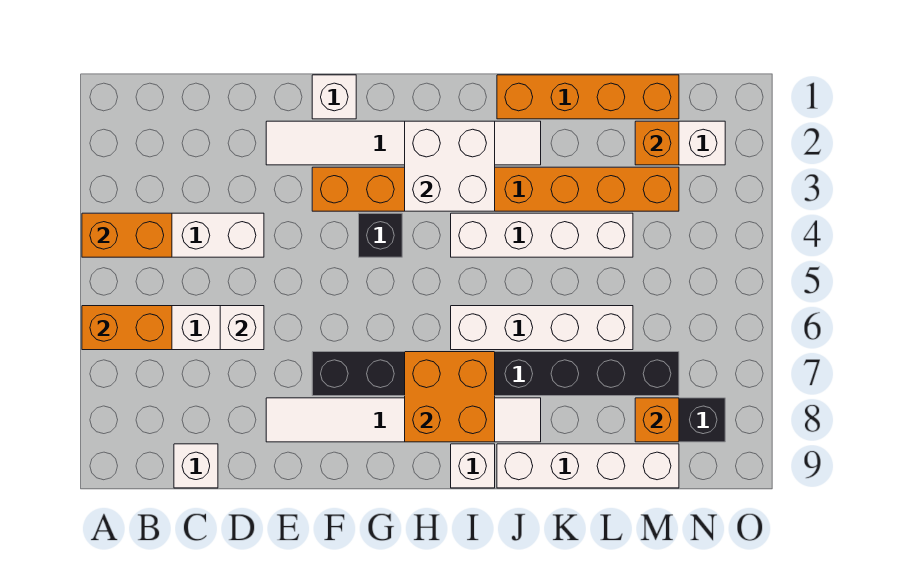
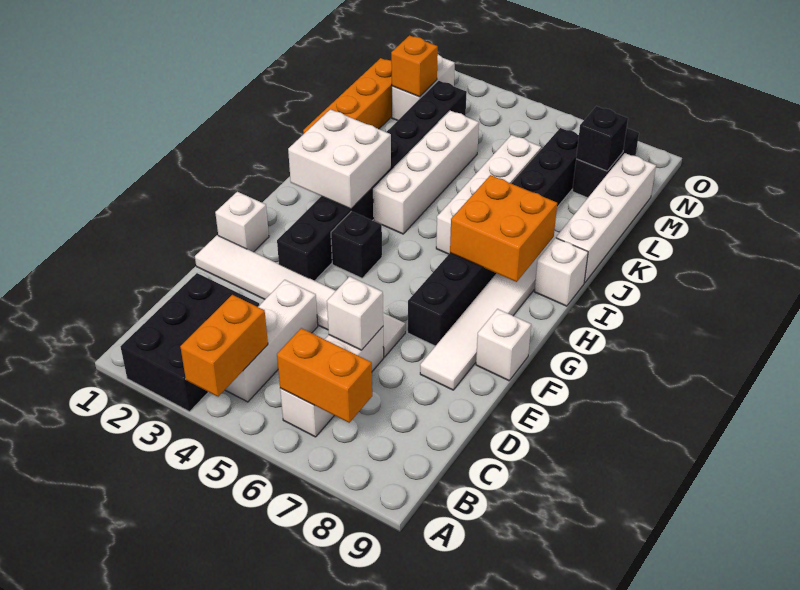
none -> black 2x3 brick [121,273,259,412]
orange 1x2 brick [82,306,172,350] -> orange 1x2 brick turned to [277,328,372,423]
white 1x1 brick [174,444,218,488] -> white 1x1 brick moved to [476,309,531,381]
white 1x6 tile [266,121,541,165] -> white 1x6 tile turned to [195,235,405,357]
orange 1x8 brick [312,167,679,211] -> black 1x8 brick [277,81,467,281]
orange 1x1 brick [635,398,679,442] -> black 1x1 brick [576,106,628,171]

